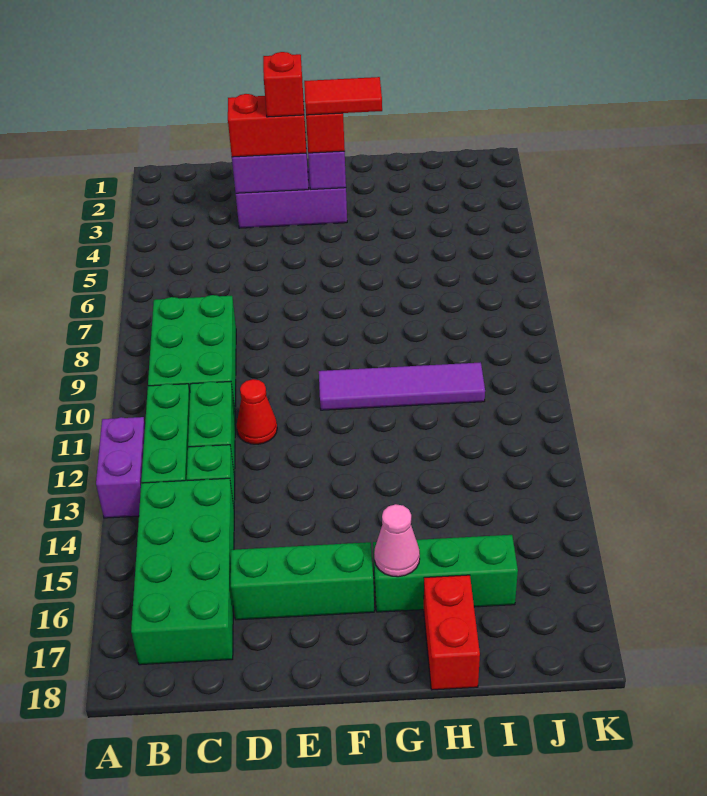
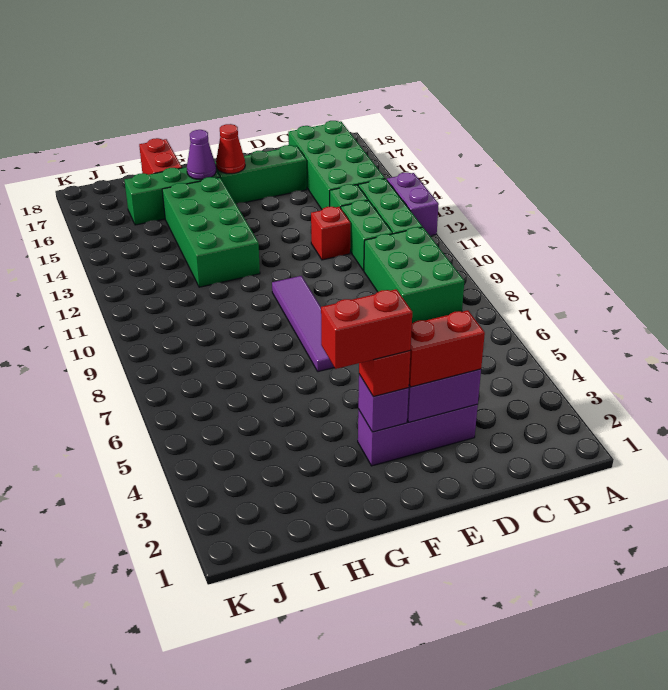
red 1x1 cone [237,379,277,444] -> red 1x1 cone moved to [216,124,245,174]
red 1x1 brick [263,52,304,117] -> red 1x1 brick moved to [311,207,350,260]
red 1x2 tile [304,77,382,115] -> red 1x2 brick [321,289,412,369]
purple 1x4 tile [319,362,485,410] -> purple 1x4 tile turned to [272,276,334,372]
none -> green 2x4 brick [162,177,260,287]
pink 1x1 cone [374,504,420,577] -> purple 1x1 cone [187,130,216,180]

